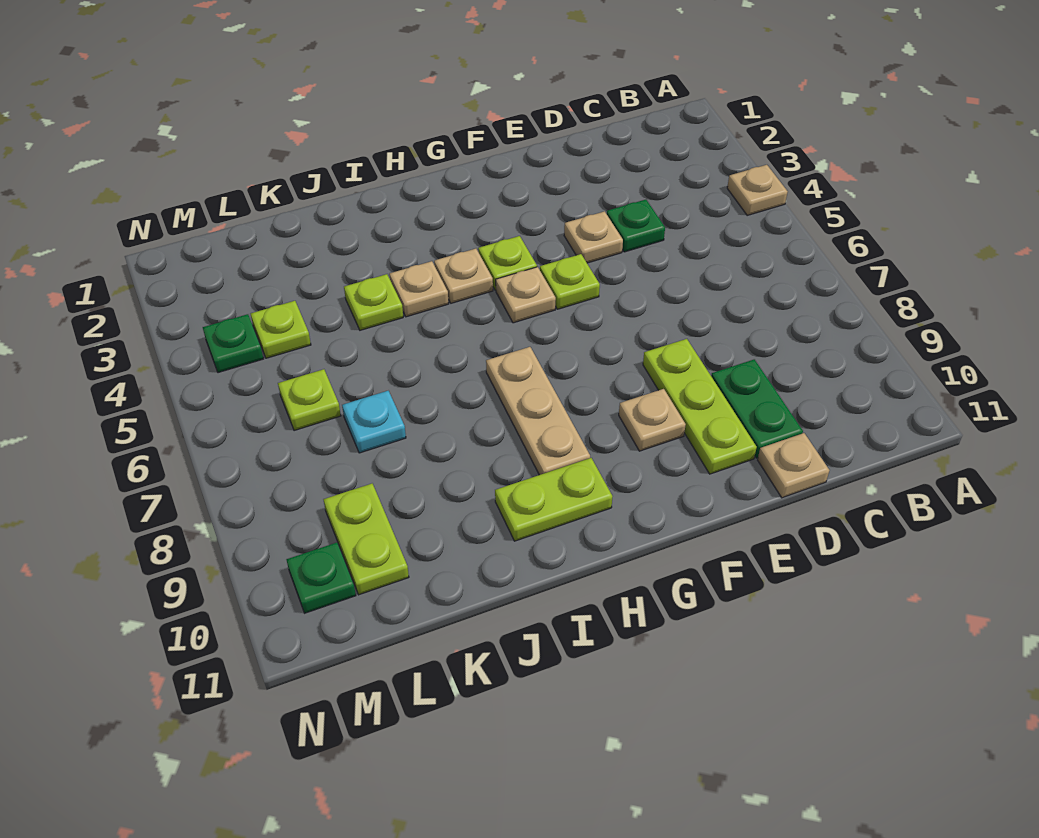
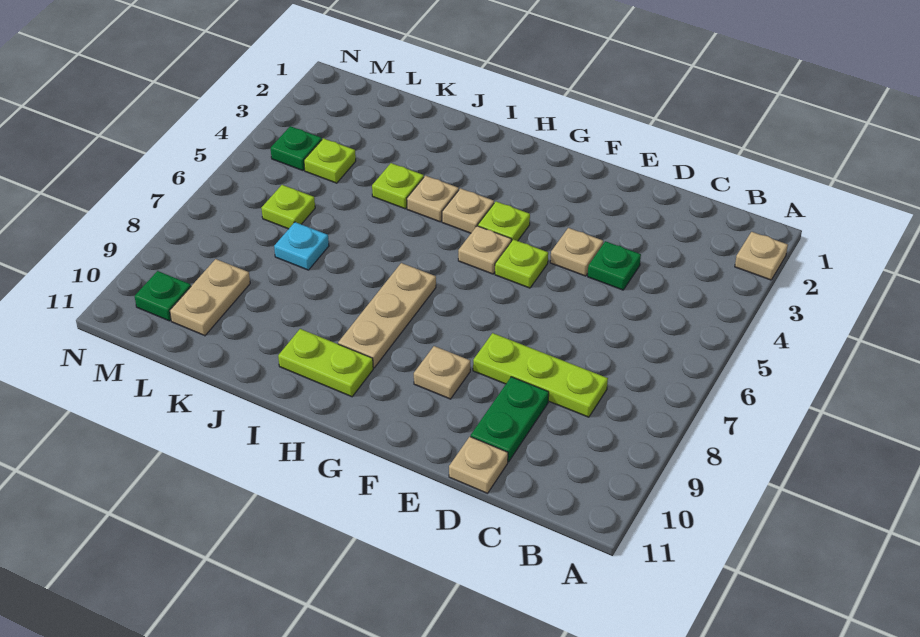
tan 1x1 plate [727,165,788,215] -> tan 1x1 plate moved to [735,232,788,280]
lime 1x3 plate [643,339,757,474] -> lime 1x3 plate turned to [473,333,608,417]
lime 1x2 plate [323,484,409,595] -> tan 1x2 plate [170,259,250,336]

